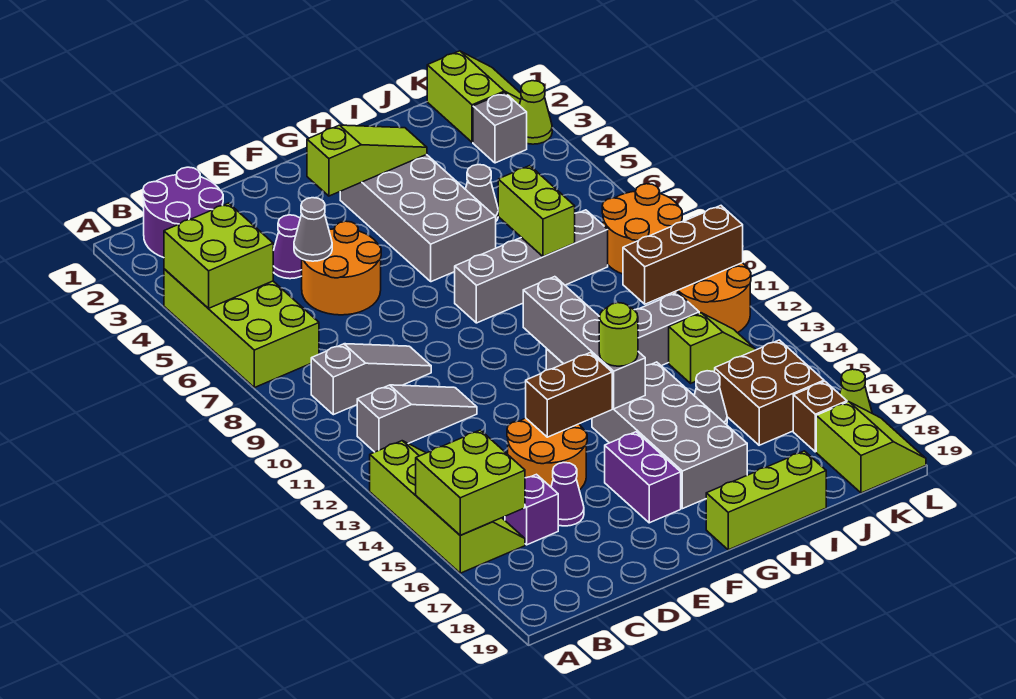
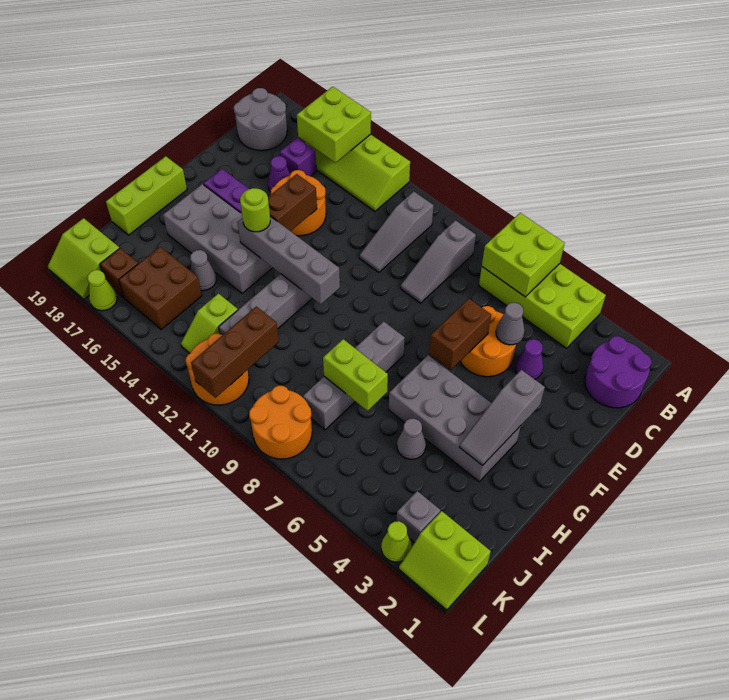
lime 2x2 brick [164,203,273,308] -> lime 2x2 brick moved to [482,213,565,297]
none -> grey 2x2 round brick [234,88,287,151]
none -> brown 1x2 brick [429,299,491,370]
lime 1x3 slope [307,125,427,196] -> grey 1x3 slope [460,370,545,466]

